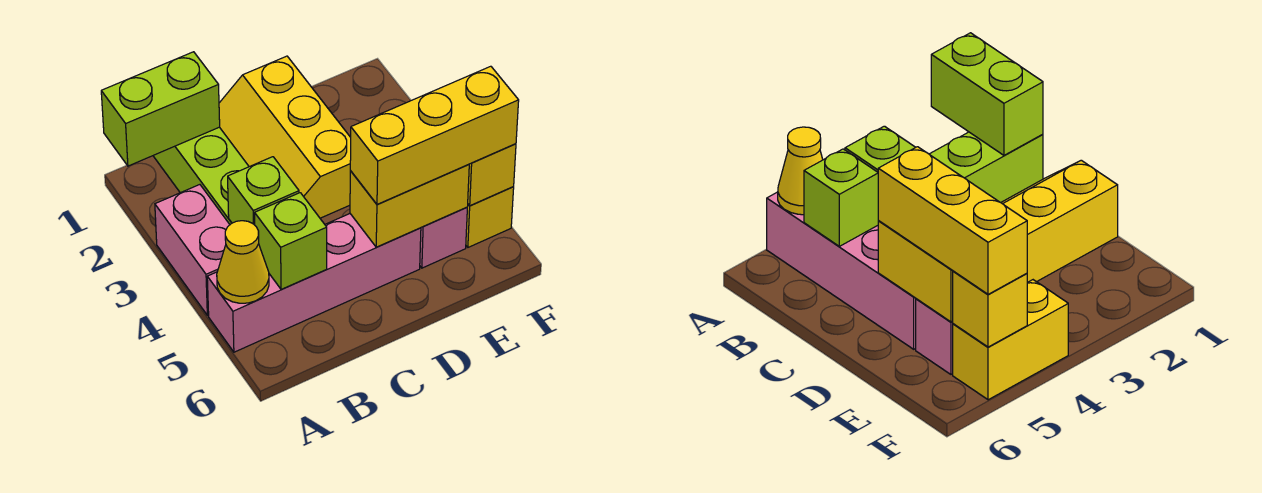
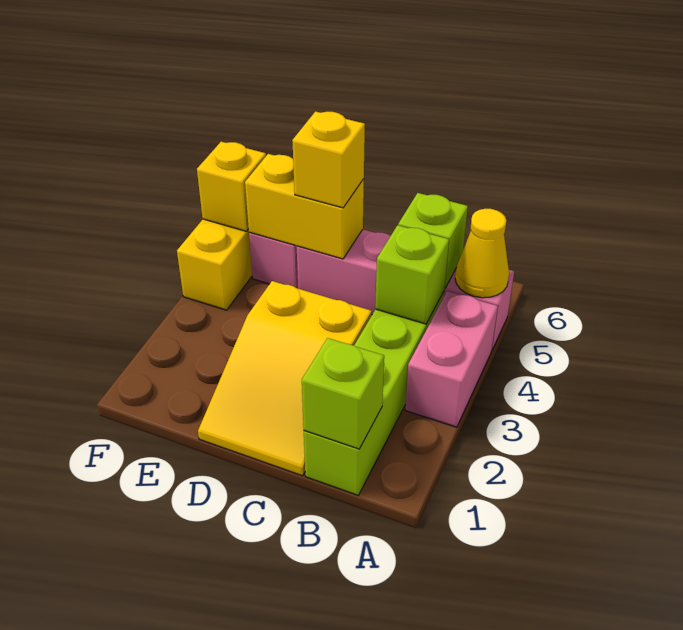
lime 1x2 brick [101,52,220,166] -> lime 1x1 brick [302,338,384,449]
yellow 2x3 slope [219,56,351,218] -> yellow 2x3 slope turned to [198,281,372,476]
yellow 1x3 brick [350,66,519,204] -> yellow 1x1 brick [292,111,365,208]

